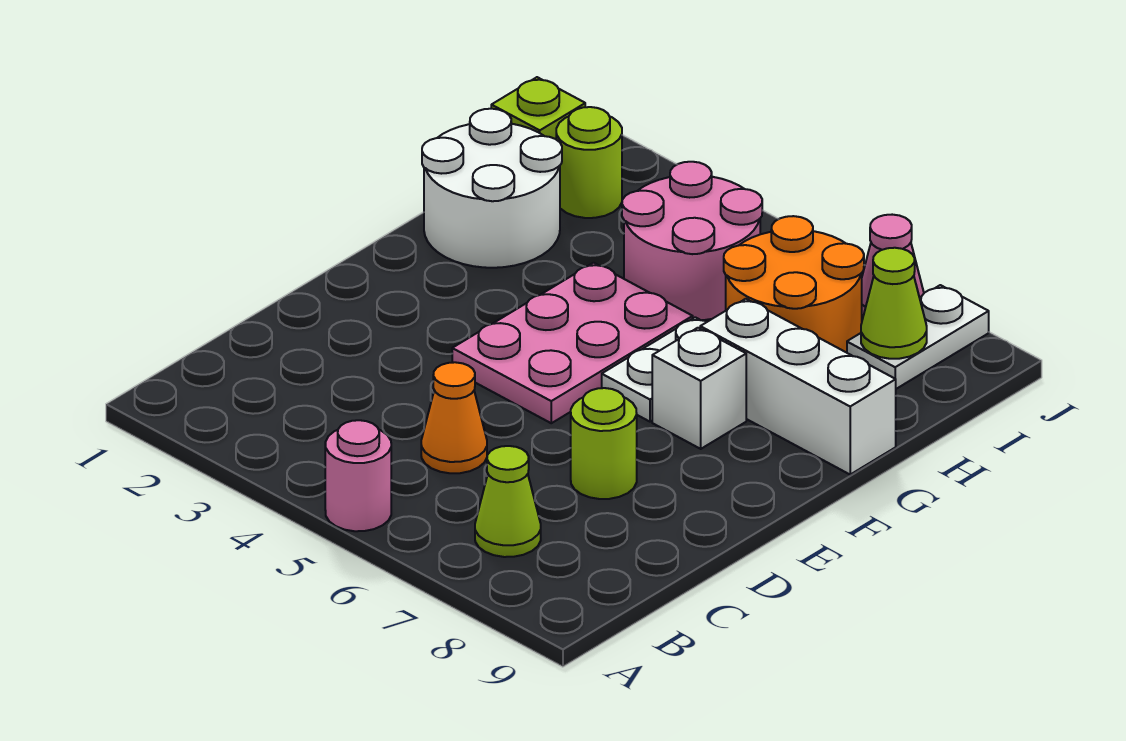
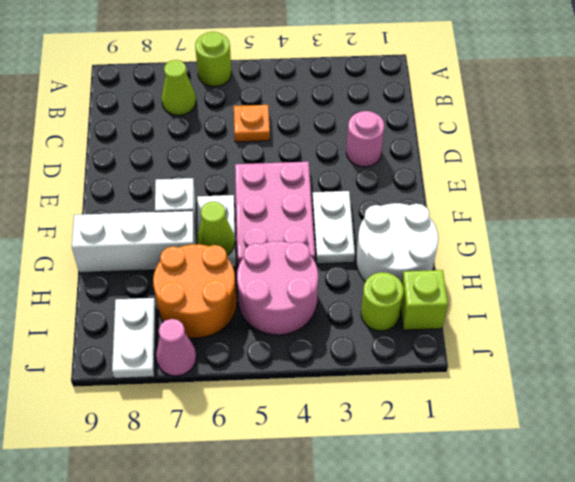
pink 1x1 round brick [325,420,391,531] -> pink 1x1 round brick moved to [346,111,385,167]
orange 1x1 cone [421,362,487,473] -> orange 1x1 plate [234,105,270,142]
lime 1x1 round brick [571,388,637,499] -> lime 1x1 round brick moved to [195,32,232,87]
none -> white 1x2 plate [312,191,355,264]
lime 1x1 cone [861,248,927,359] -> lime 1x1 cone moved to [197,202,235,255]

